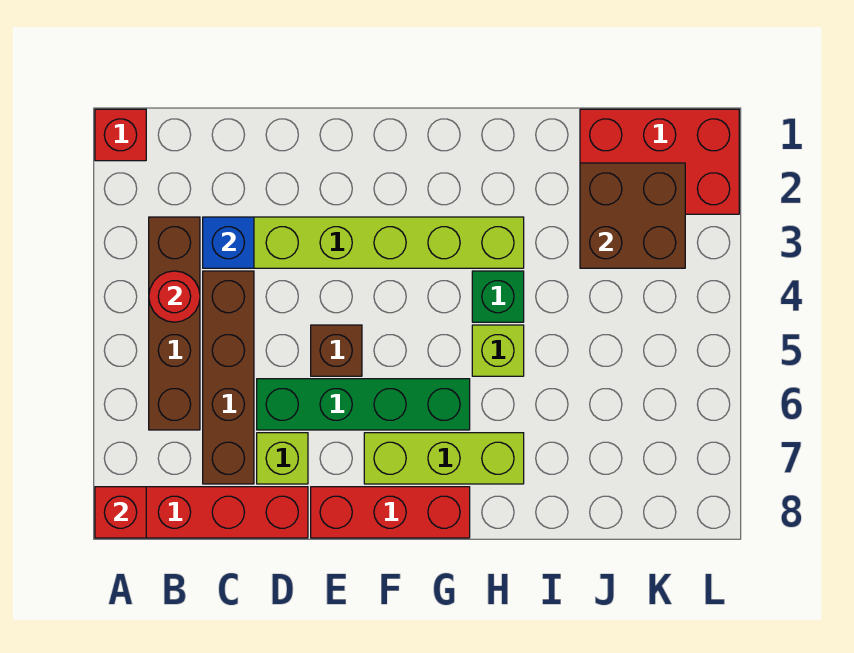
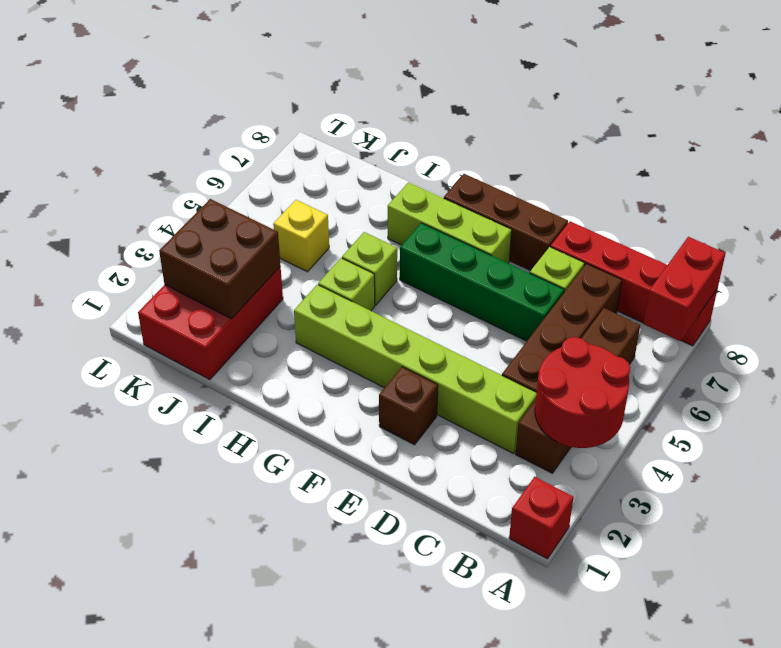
red 1x1 brick [95,487,146,538] -> red 1x2 brick [643,237,726,341]
red 1x1 round brick [149,271,200,322] -> red 2x2 round brick [535,337,630,448]
blue 1x1 brick [203,217,254,268] -> none
brown 1x1 brick [311,325,362,376] -> brown 1x1 brick moved to [379,367,438,445]
red 1x3 brick [311,487,470,538] -> brown 1x3 brick [444,174,568,271]
green 1x1 brick [472,271,524,322] -> lime 1x1 brick [318,258,375,311]
red 2x3 brick [580,109,739,214] -> red 2x3 brick turned to [138,267,283,380]
none -> yellow 1x1 brick [273,200,329,272]

